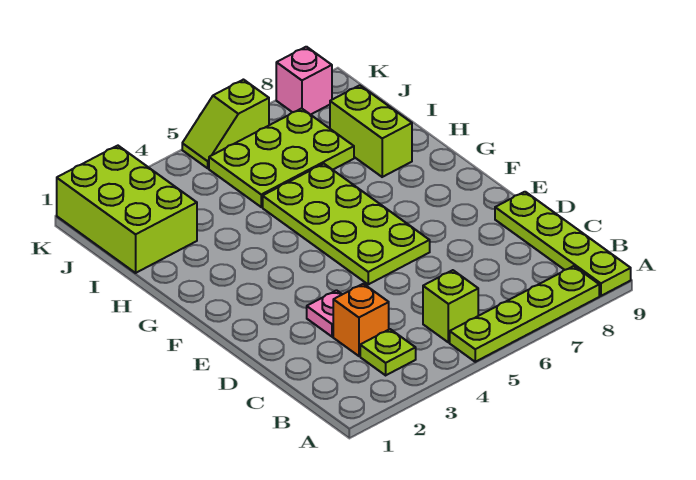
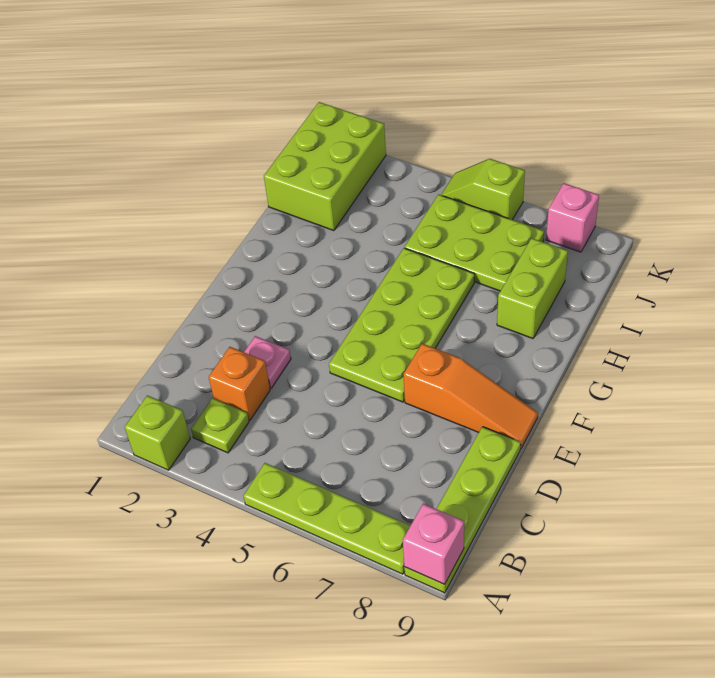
none -> pink 1x1 brick [403,504,464,584]
lime 1x1 brick [423,270,478,342] -> lime 1x1 brick moved to [125,395,190,470]
none -> orange 1x3 slope [404,344,538,449]

